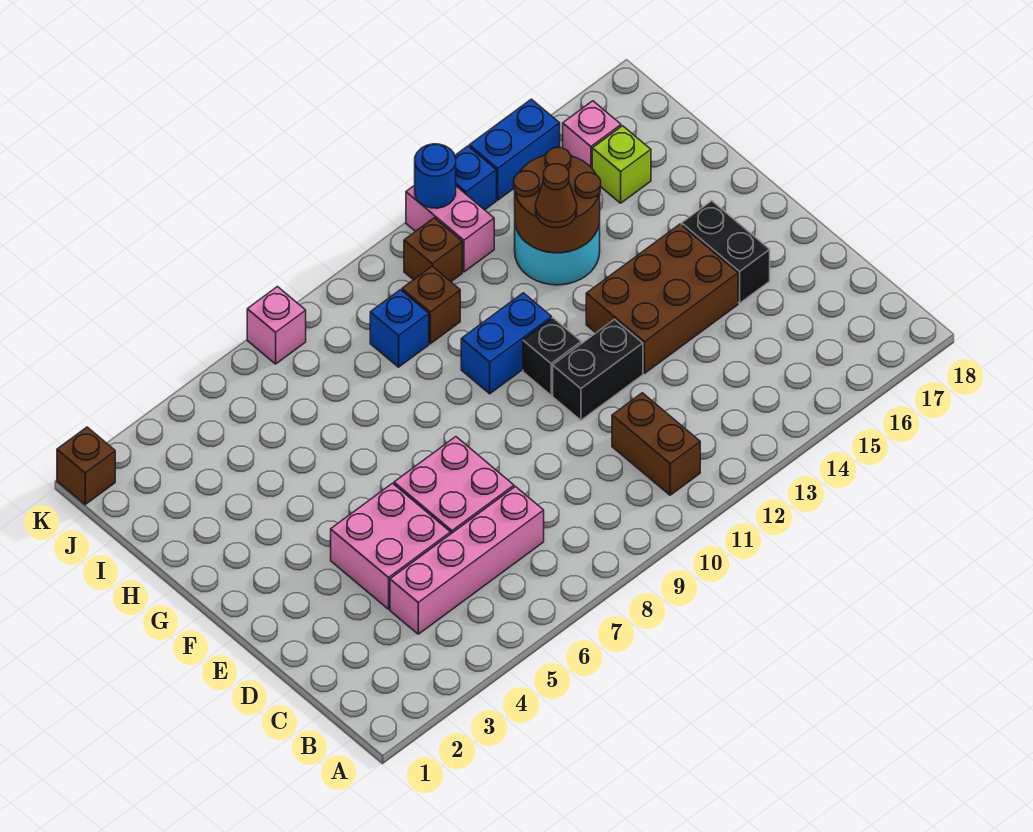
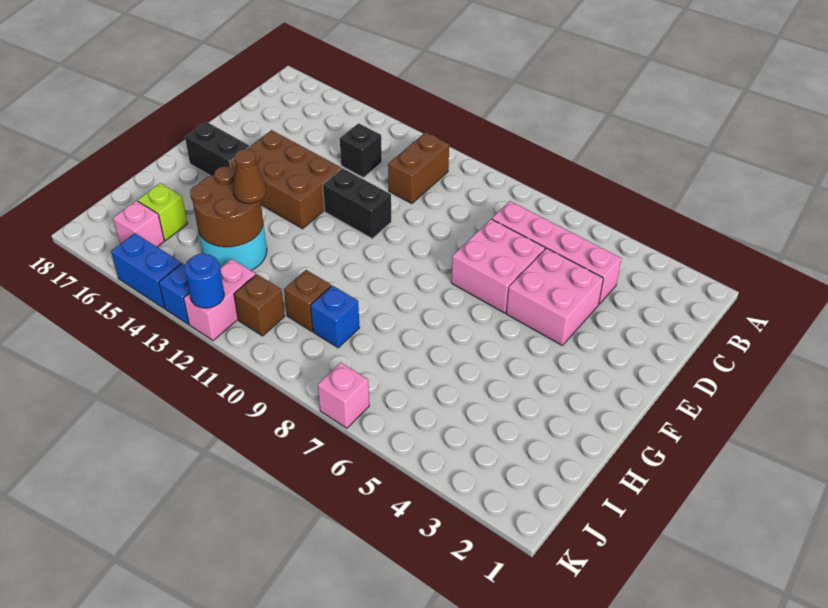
black 1x2 brick [682,201,770,303] -> black 1x2 brick turned to [185,121,250,176]
black 1x1 brick [523,318,581,395] -> black 1x1 brick moved to [340,123,382,178]
blue 1x2 brick [461,293,552,394] -> none
brown 1x1 brick [57,427,115,504] -> none

